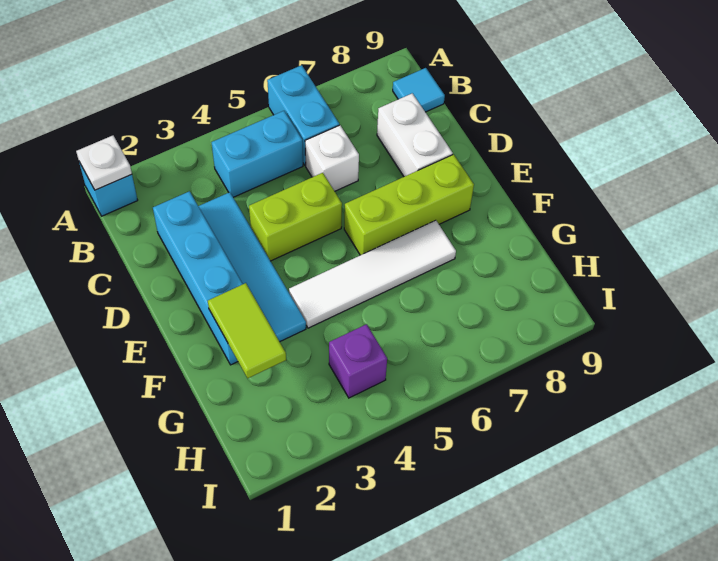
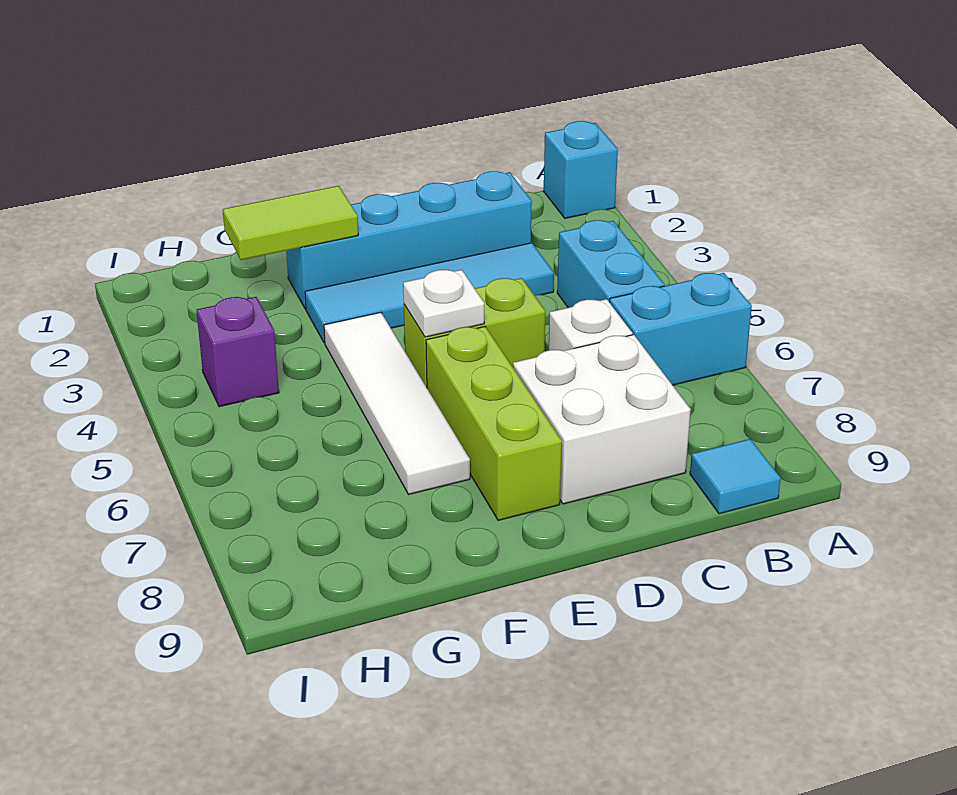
white 1x1 plate [76,136,132,190] -> white 1x1 plate moved to [403,270,484,337]
white 1x2 brick [377,93,453,177] -> white 2x2 brick [513,335,691,504]
lime 1x2 brick [249,173,342,261] -> lime 1x2 brick turned to [404,278,545,387]

